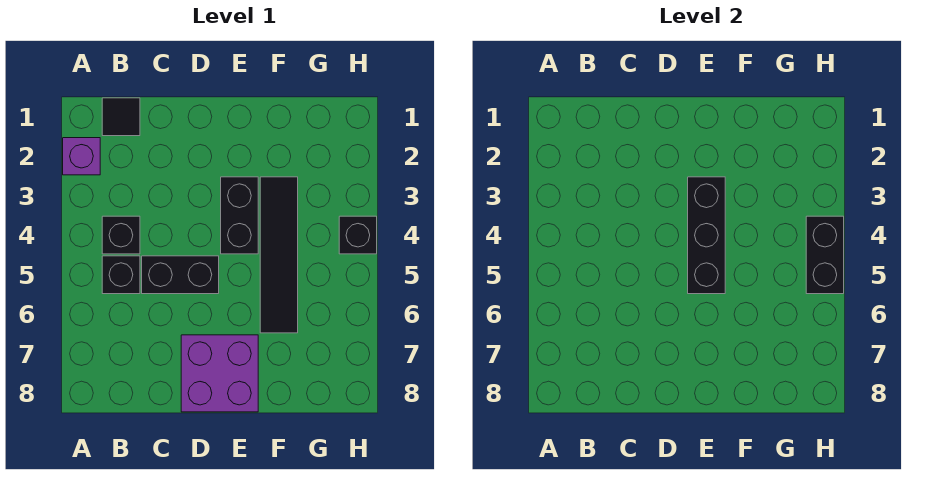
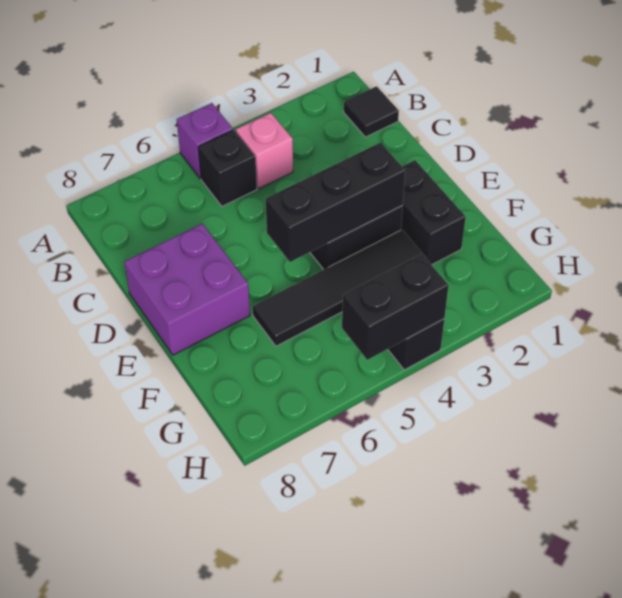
purple 1x1 brick [63,138,100,175] -> purple 1x1 brick moved to [177,103,233,179]
black 1x1 brick [102,216,140,254] -> pink 1x1 brick [236,113,293,188]
black 1x2 brick [142,256,219,294] -> black 1x2 brick moved to [401,160,466,265]

